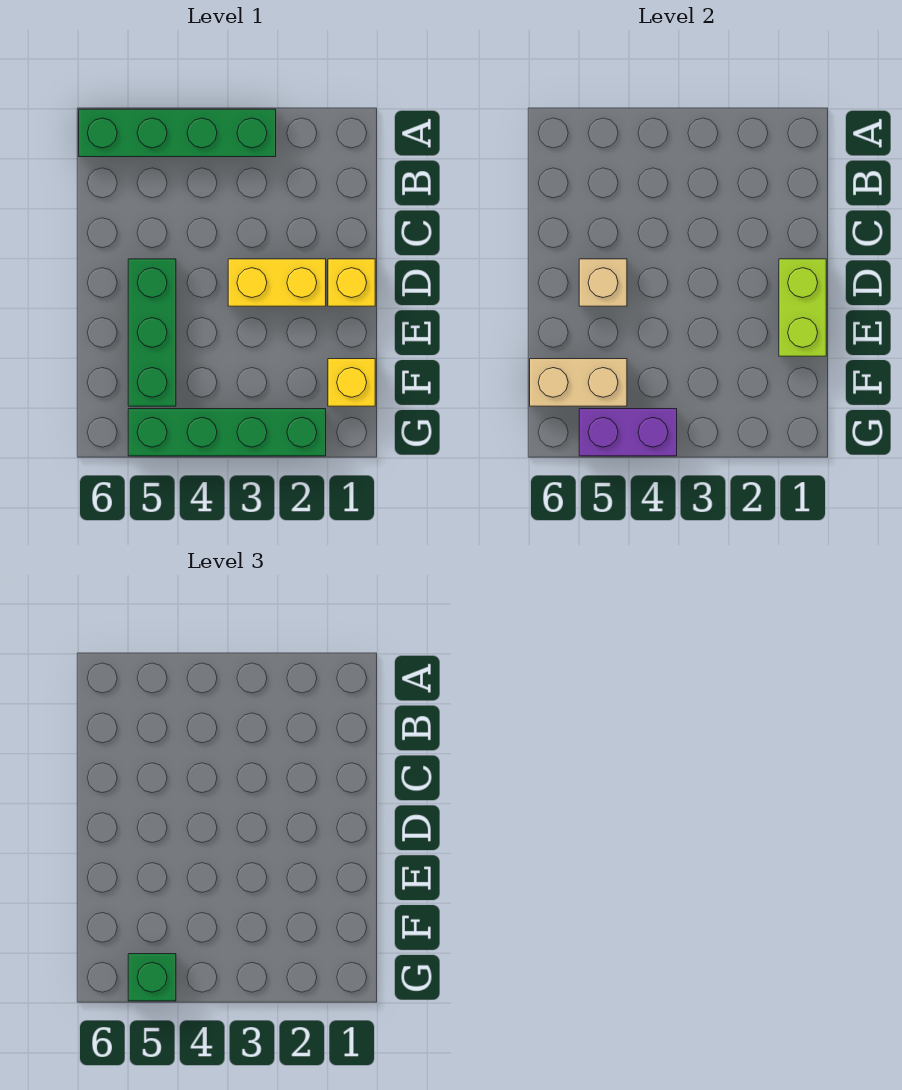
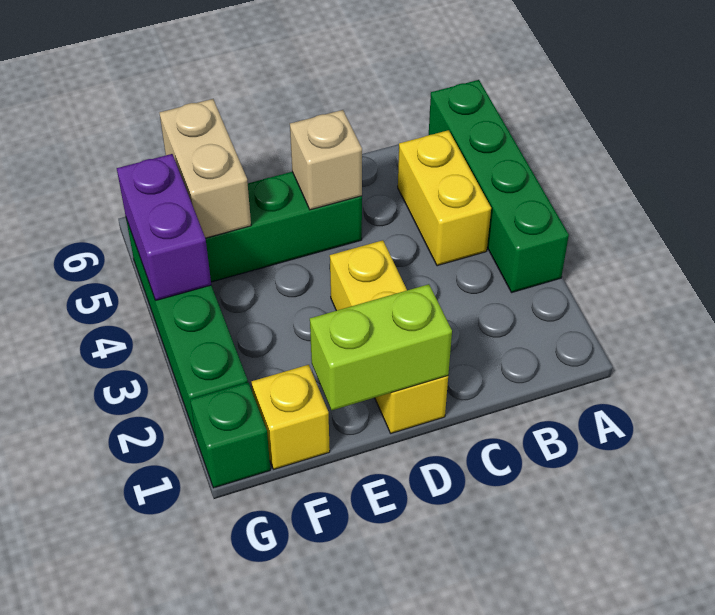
none -> yellow 1x2 brick [398,130,491,266]
green 1x1 brick [128,954,176,1001] -> green 1x1 brick moved to [190,382,270,488]

